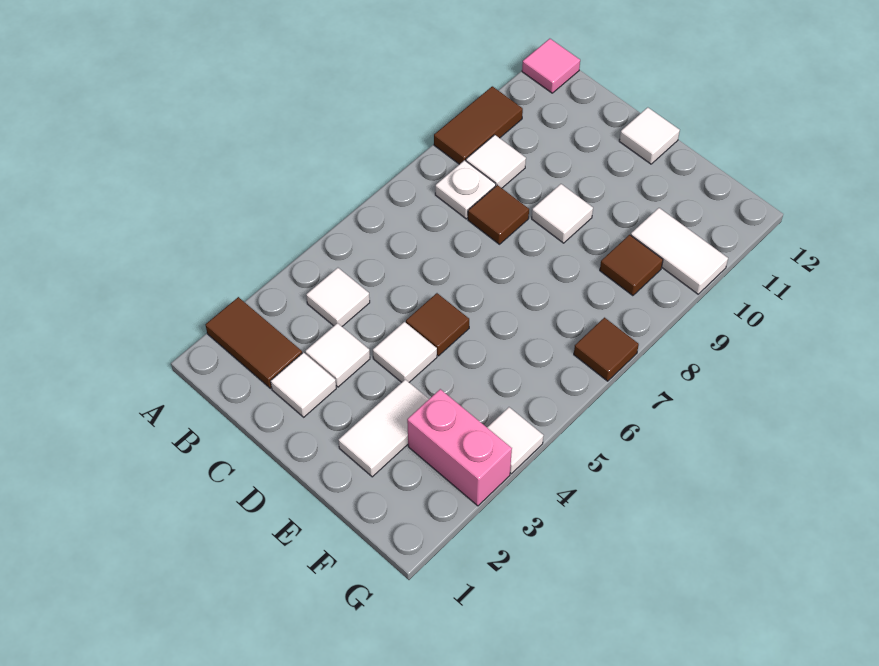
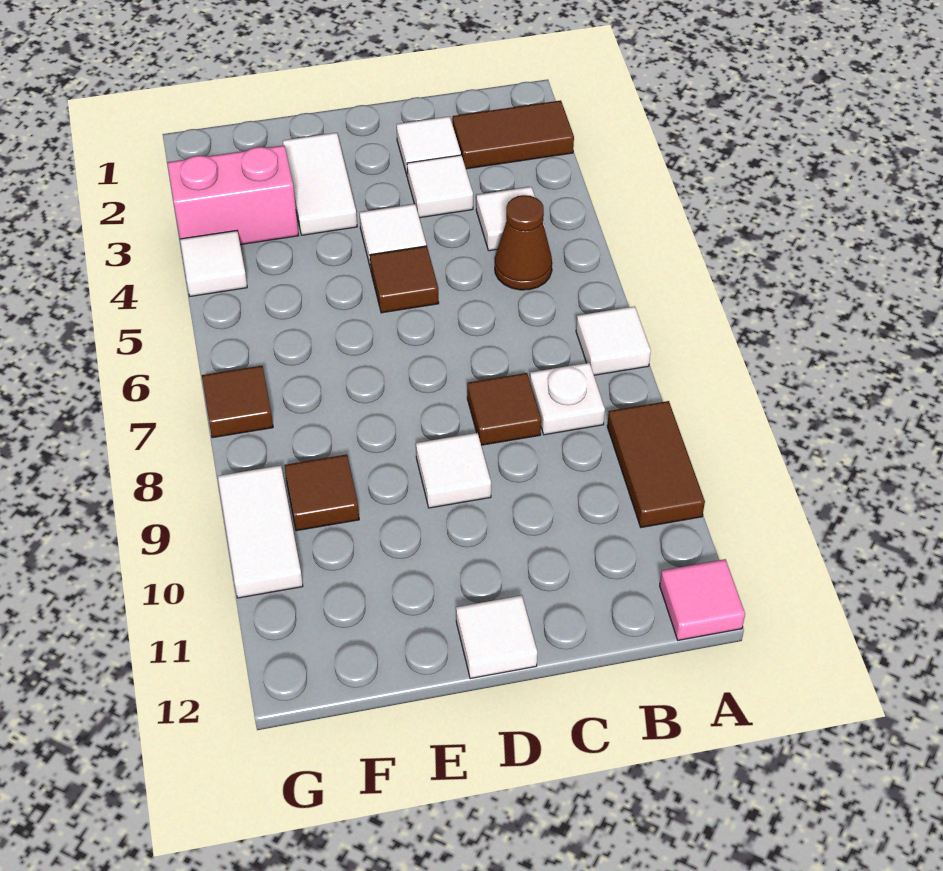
none -> brown 1x1 cone [495,195,552,290]
white 1x1 tile [466,135,526,188] -> white 1x1 tile moved to [576,306,651,375]
white 1x2 tile [631,208,728,294] -> white 1x2 tile turned to [218,465,303,598]

